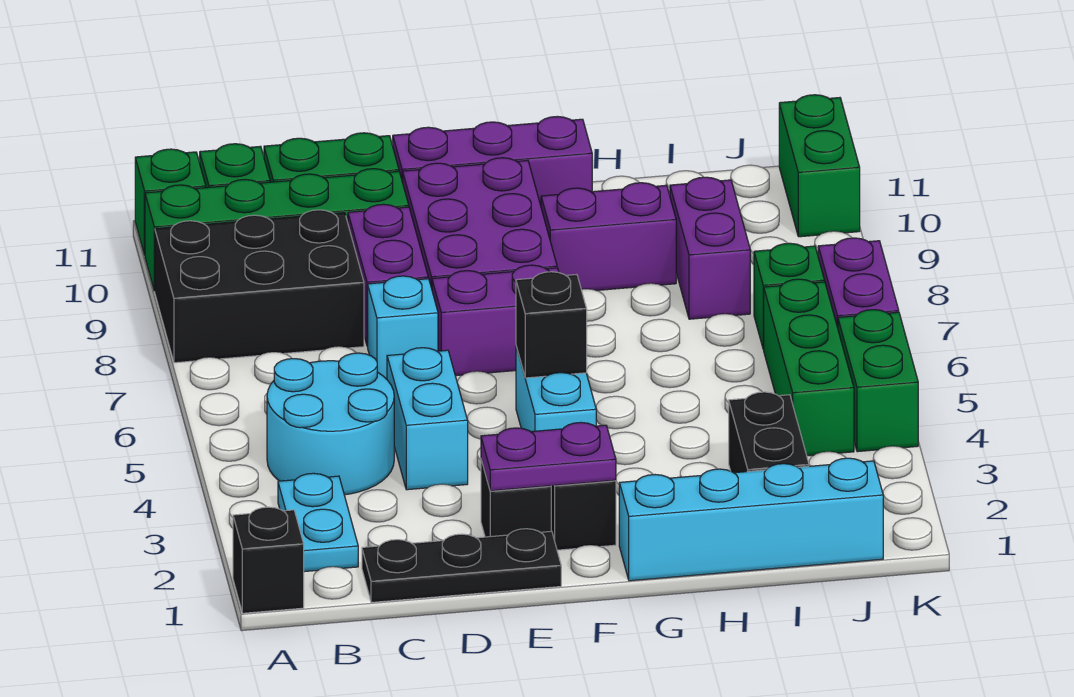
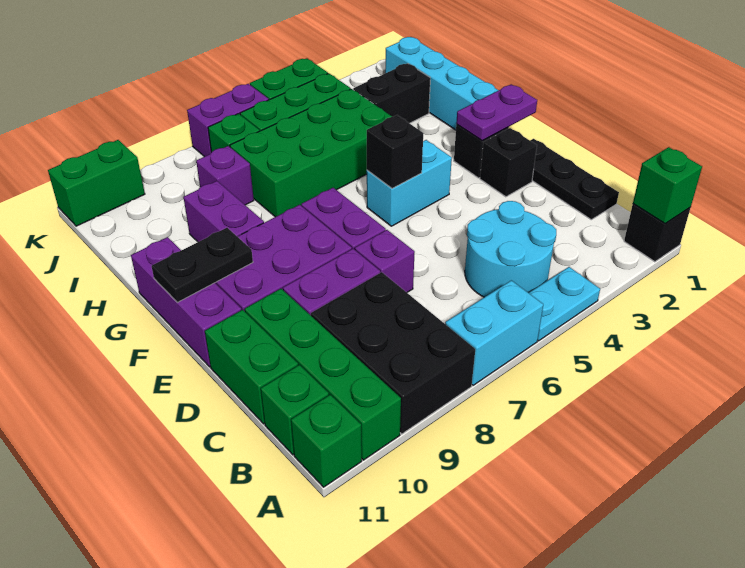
none -> green 1x1 brick [633,147,702,224]
cyan 1x2 plate [278,473,358,572] -> cyan 1x2 plate moved to [529,267,600,341]
cyan 1x2 brick [387,348,468,490] -> cyan 1x2 brick moved to [445,280,543,385]
cyan 1x1 brick [368,276,438,379] -> purple 1x1 brick [355,230,415,292]
purple 1x2 plate [481,423,616,491] -> purple 1x2 plate turned to [456,84,537,141]
none -> black 1x2 plate [152,228,253,302]
none -> green 2x4 brick [230,89,392,217]
purple 1x2 brick [670,177,750,319] -> purple 1x1 brick [196,146,254,205]

